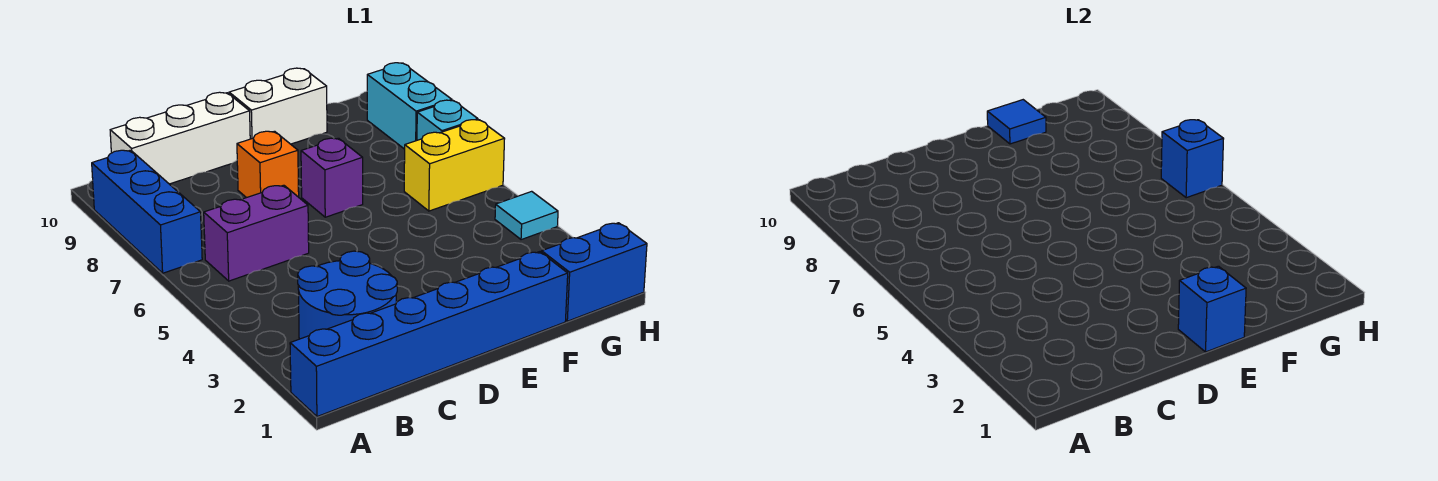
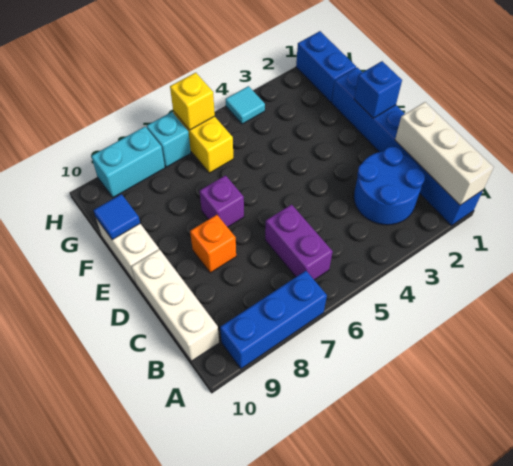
none -> white 1x3 brick [395,102,494,205]
blue 1x1 brick [1161,120,1224,198] -> yellow 1x1 brick [170,73,215,130]

